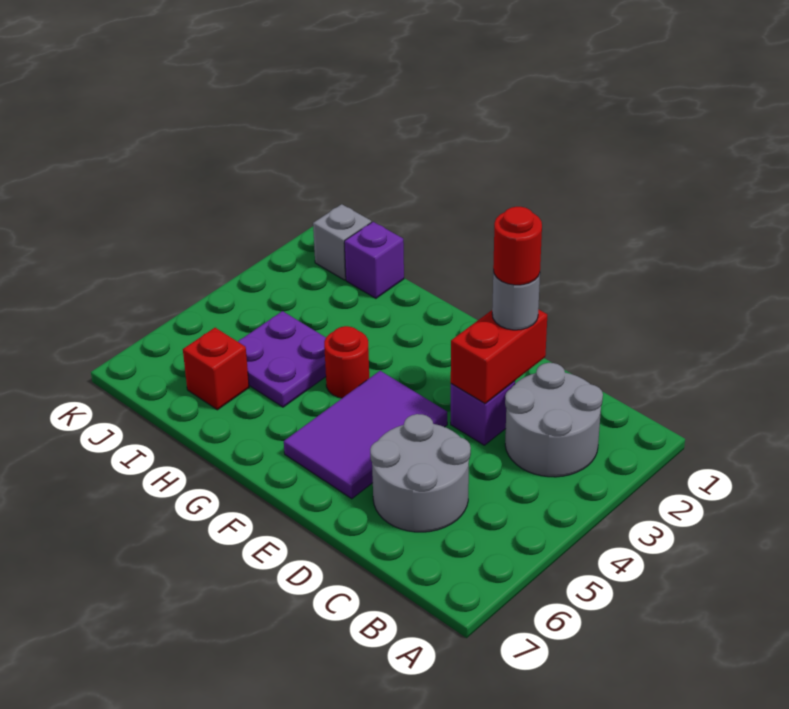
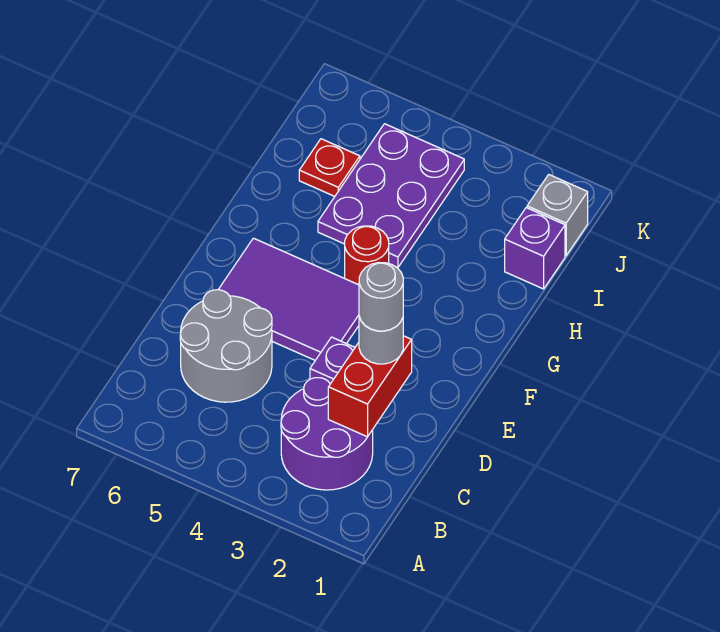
grey 2x2 round brick [505,363,603,477] -> purple 2x2 round brick [281,378,373,490]
red 1x2 brick [451,309,547,403] -> red 1x2 brick turned to [328,336,412,437]
red 1x1 round brick [493,207,542,285] -> grey 1x1 round brick [359,263,403,331]
purple 2x2 plate [238,311,326,407] -> purple 2x3 plate [318,124,464,268]
red 1x1 brick [183,328,249,410] -> red 1x1 plate [299,139,360,196]

